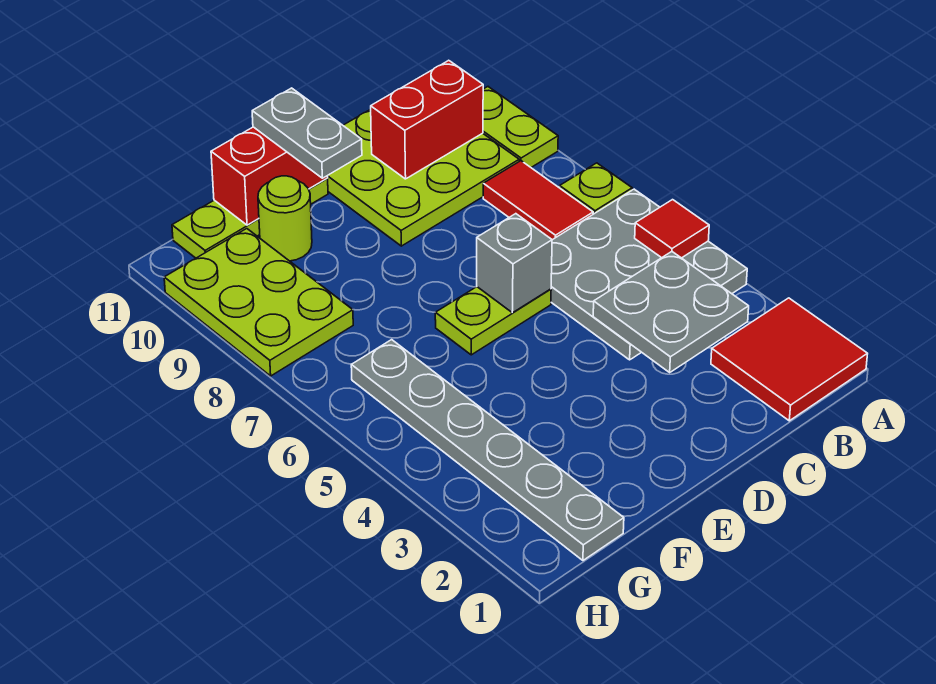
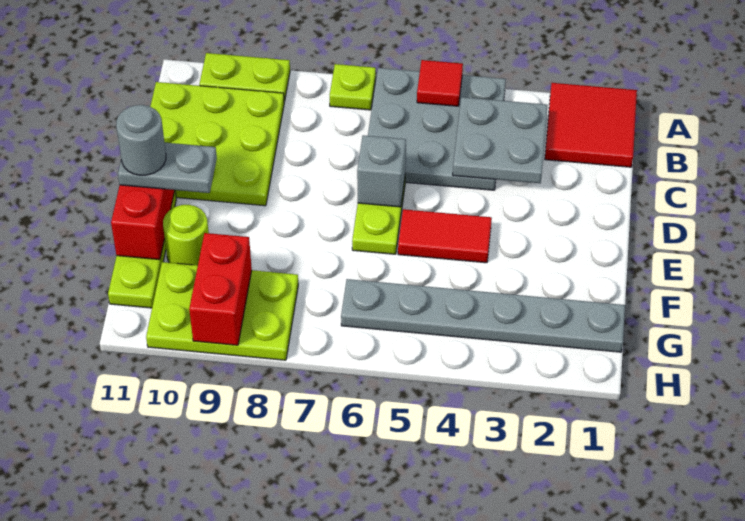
red 1x2 tile [483,161,593,240] -> red 1x2 tile moved to [398,209,492,263]
red 1x2 brick [371,60,483,179] -> red 1x2 brick moved to [189,233,252,345]
none -> grey 1x1 round brick [116,105,166,175]

